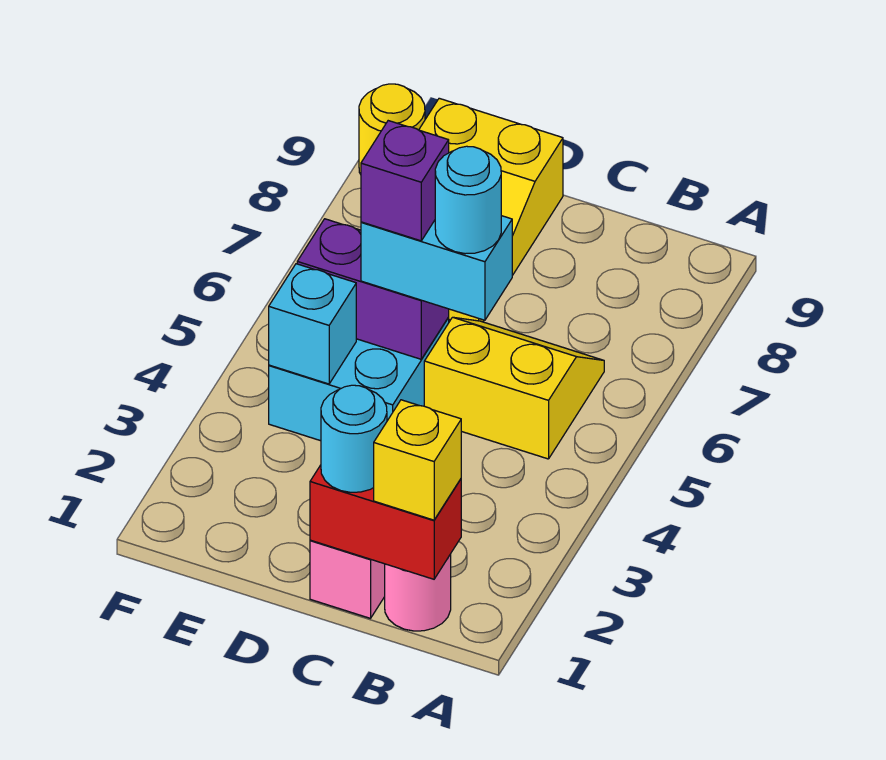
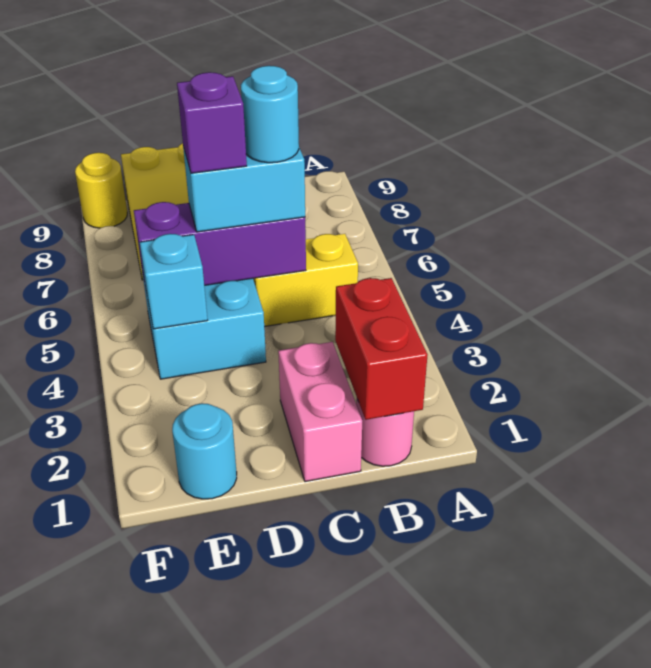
red 1x2 brick [310,465,461,579] -> red 1x2 brick turned to [335,278,427,420]
yellow 1x1 brick [374,400,461,520] -> none
cyan 1x1 round brick [321,385,387,492] -> cyan 1x1 round brick moved to [172,403,237,499]
purple 1x2 brick [297,219,449,359] -> purple 1x3 brick [134,202,306,287]

